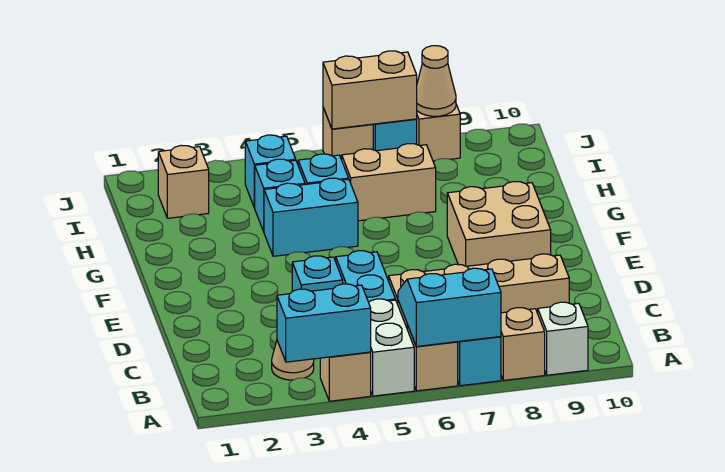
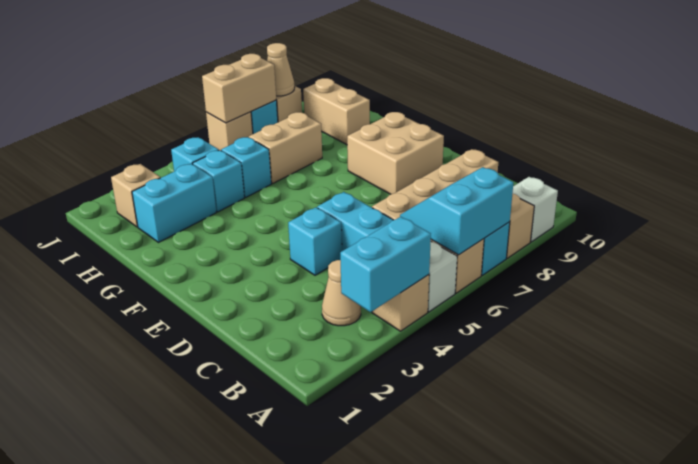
cyan 1x2 brick [264,178,358,256] -> cyan 1x2 brick moved to [132,164,216,243]
none -> tan 1x2 brick [303,78,370,145]

